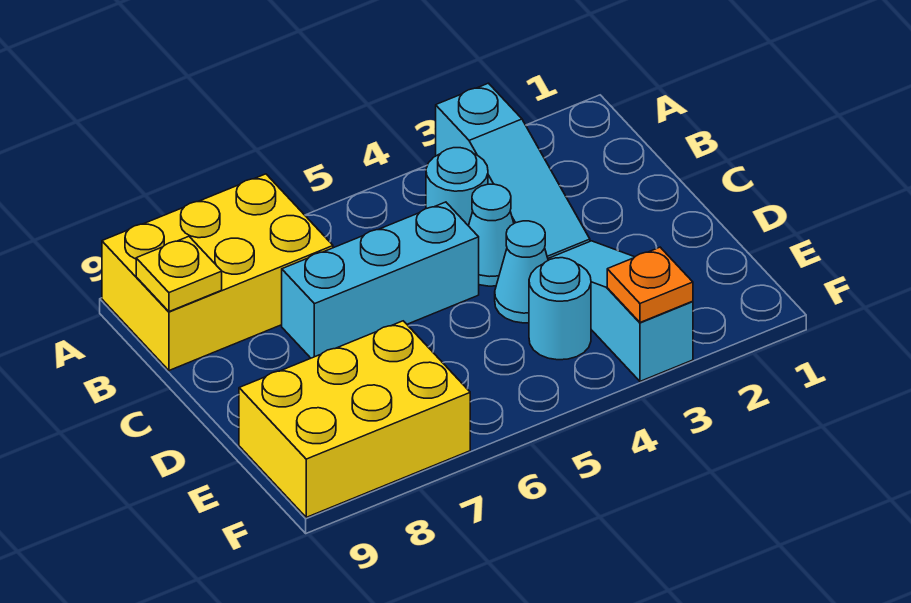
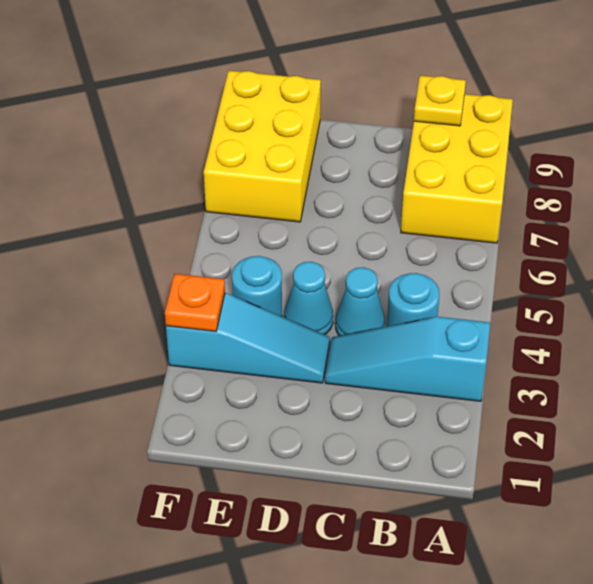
cyan 1x3 brick [282,202,479,358] -> none

